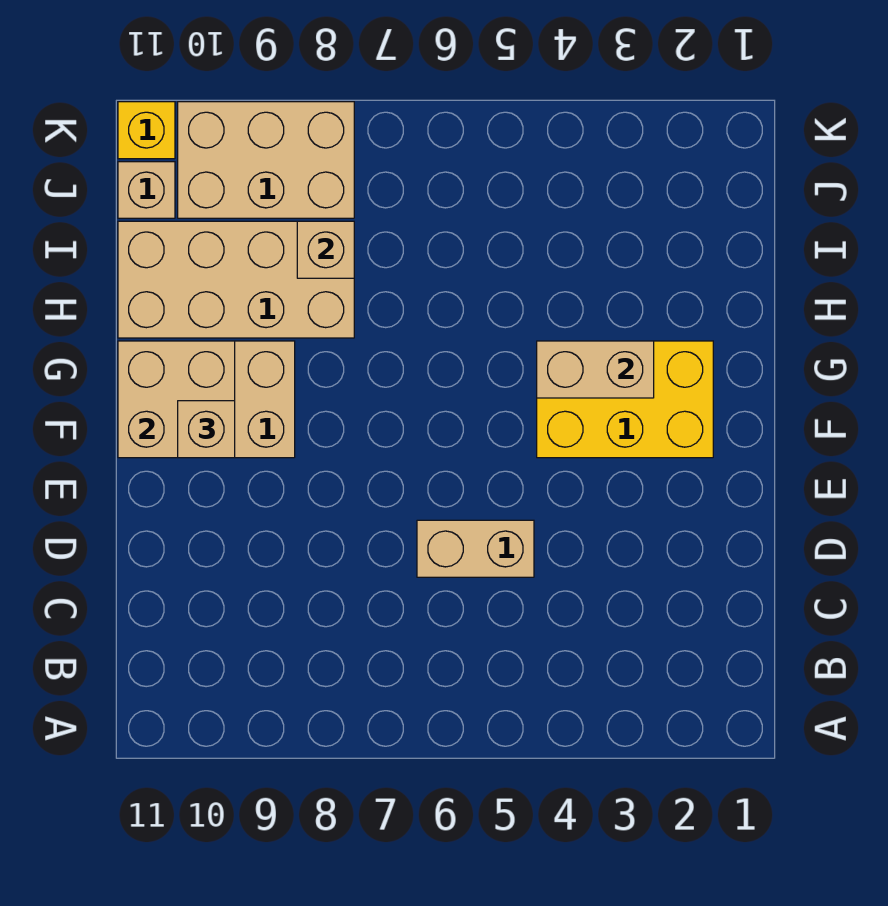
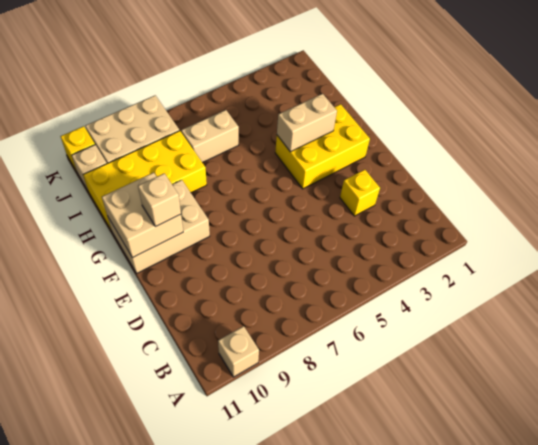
none -> yellow 1x1 brick [340,170,380,216]
tan 1x2 brick [417,520,534,577] -> tan 1x2 brick moved to [181,110,239,163]
tan 2x4 brick [118,221,354,338] -> yellow 2x4 brick [83,131,207,229]
tan 1x1 brick [297,221,354,278] -> tan 1x1 brick moved to [218,326,259,377]

